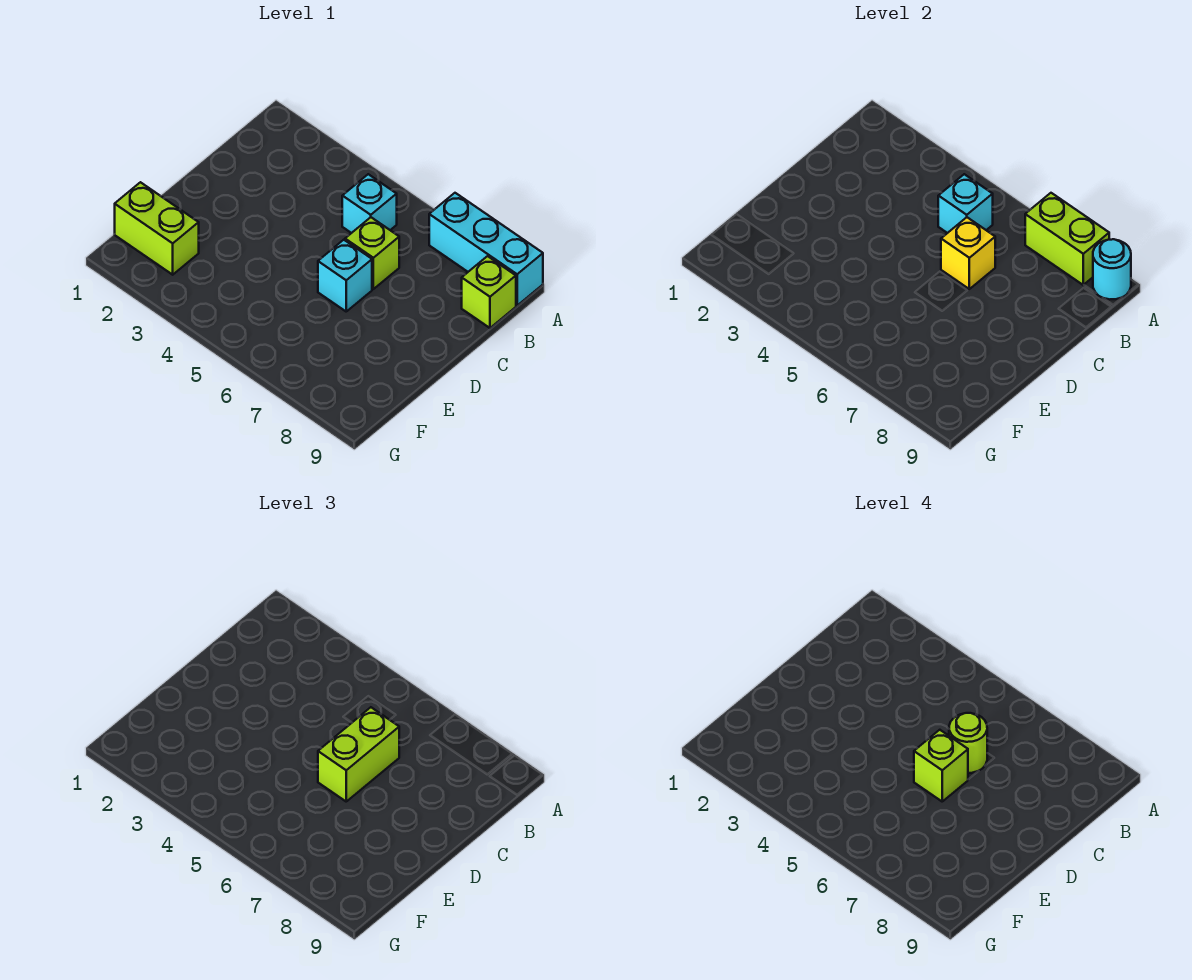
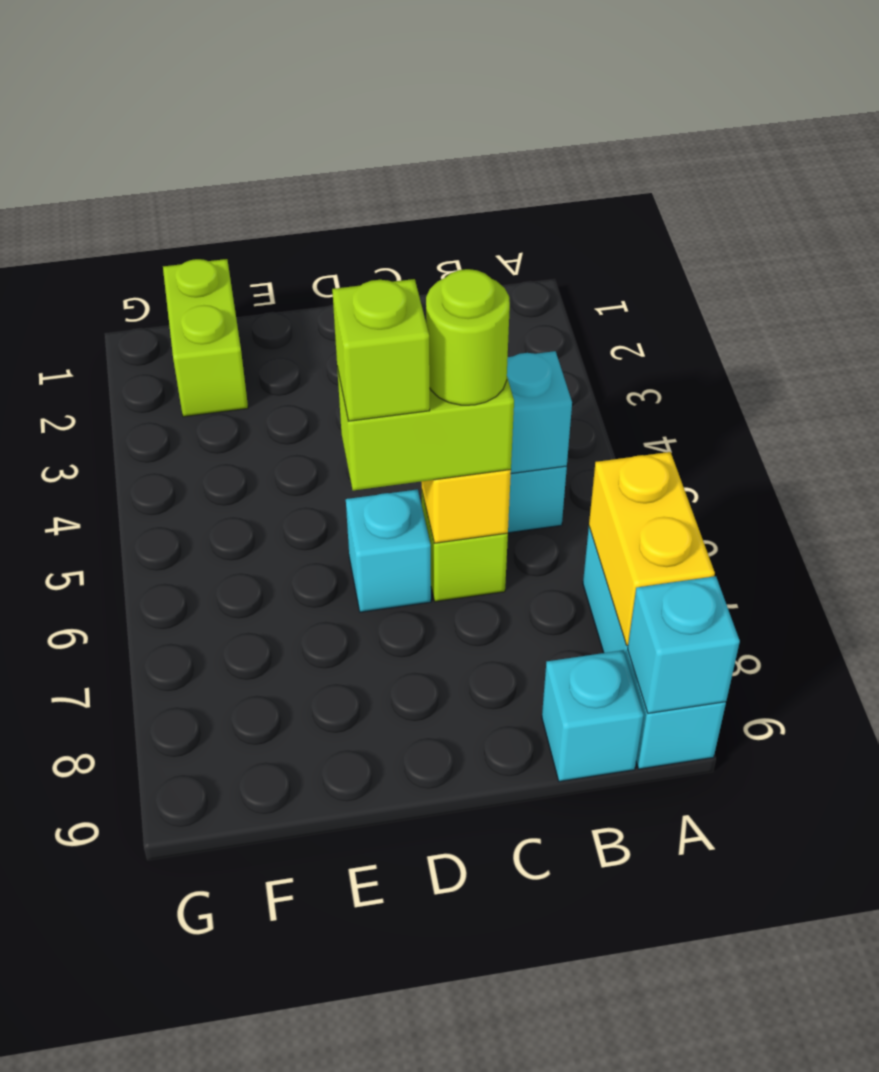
lime 1x2 brick [1025,193,1109,285] -> yellow 1x2 brick [589,452,715,646]
cyan 1x1 round brick [1093,239,1131,299] -> cyan 1x1 brick [628,576,740,713]
lime 1x1 brick [462,256,516,328] -> cyan 1x1 brick [542,650,644,781]

